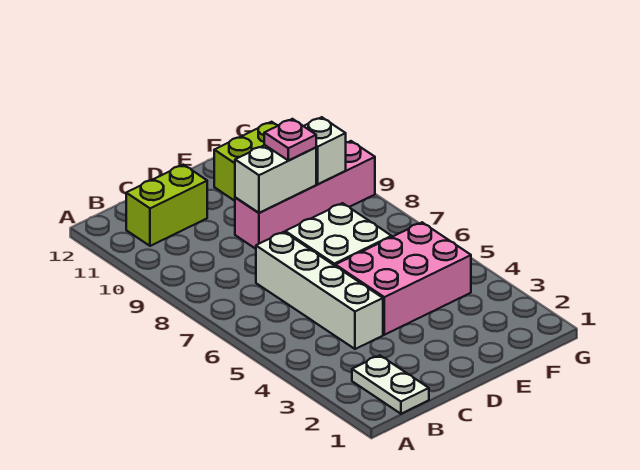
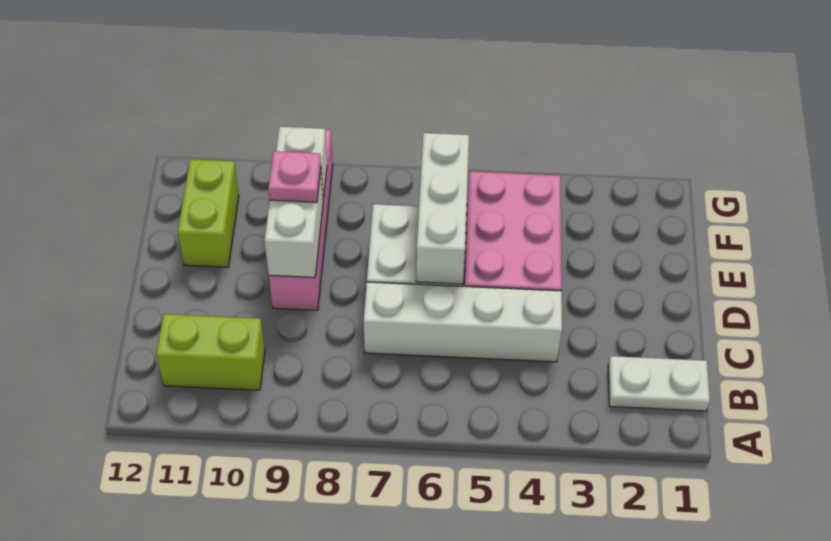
lime 1x2 brick [126,165,207,246] -> lime 1x2 brick turned to [156,314,265,390]
none -> white 1x3 brick [416,133,469,284]

